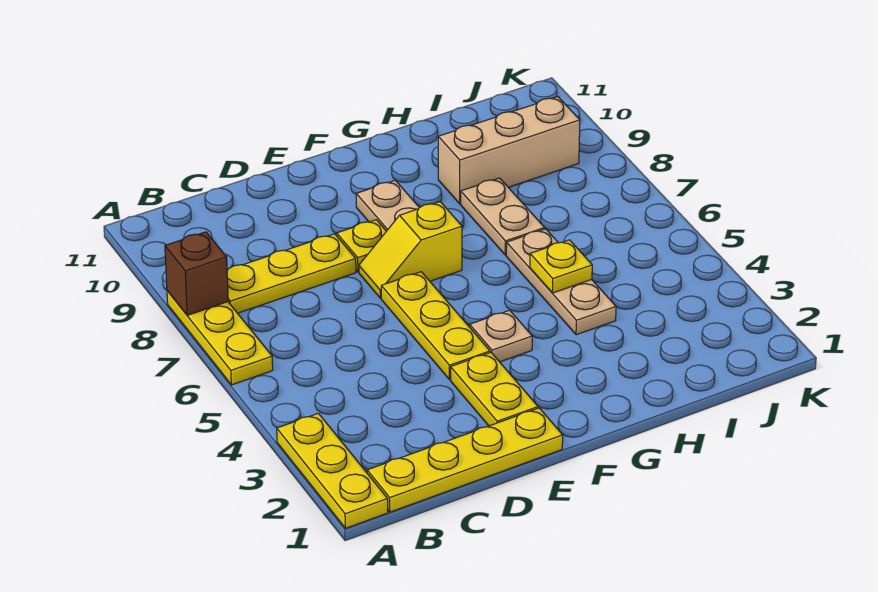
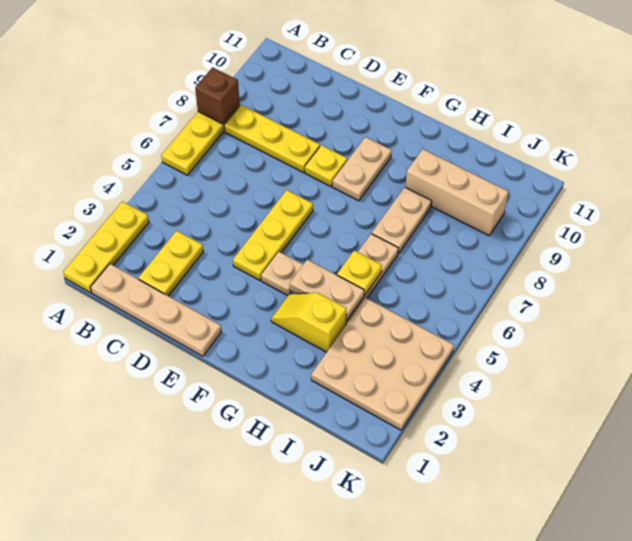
yellow 1x4 plate [367,408,563,512] -> tan 1x4 plate [91,264,221,356]
yellow 1x2 plate [451,352,538,426] -> yellow 1x2 plate moved to [138,231,203,296]
yellow 1x2 slope [359,202,462,298] -> yellow 1x2 slope moved to [271,293,346,352]
none -> tan 1x2 plate [290,260,364,321]
none -> tan 3x3 plate [311,298,454,430]

